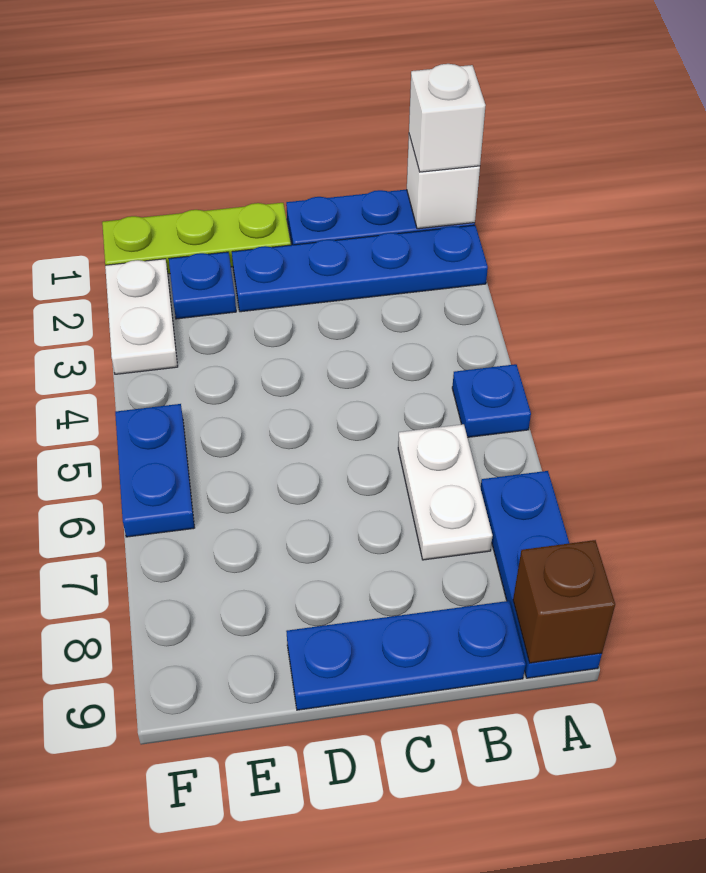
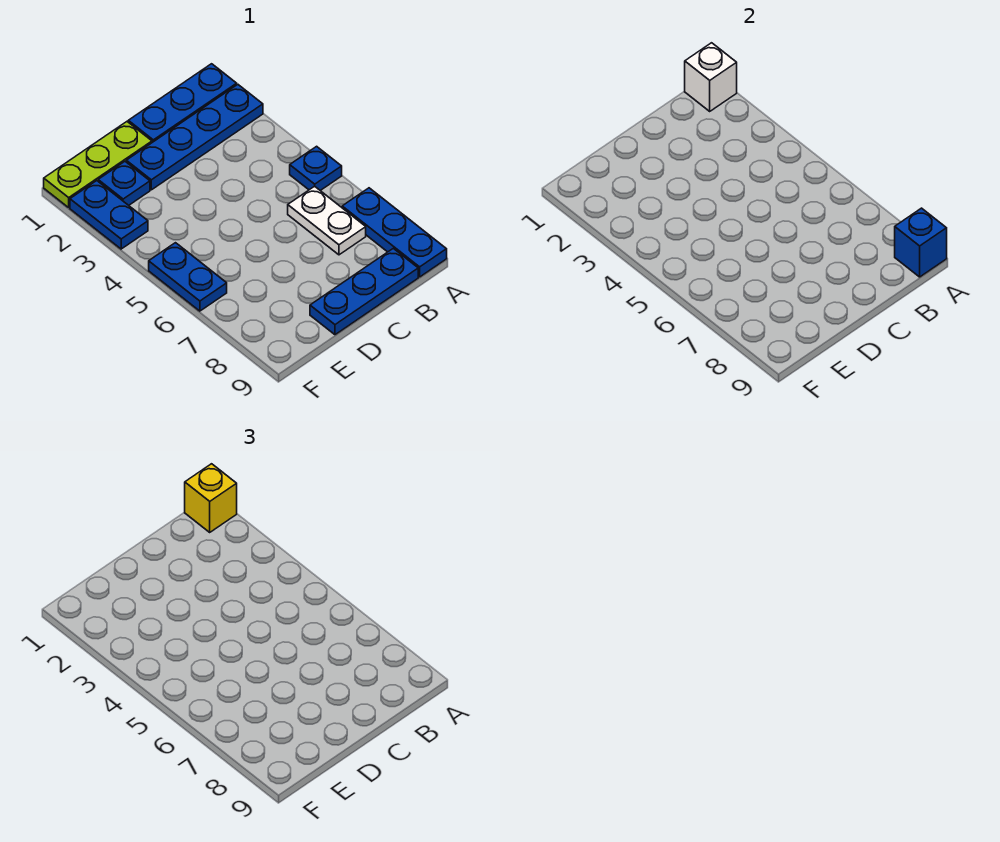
white 1x1 brick [409,64,486,172] -> yellow 1x1 brick [185,464,237,532]
brown 1x1 brick [513,540,615,663] -> blue 1x1 brick [895,208,947,277]
white 1x2 plate [105,259,178,374] -> blue 1x2 plate [70,181,148,249]

